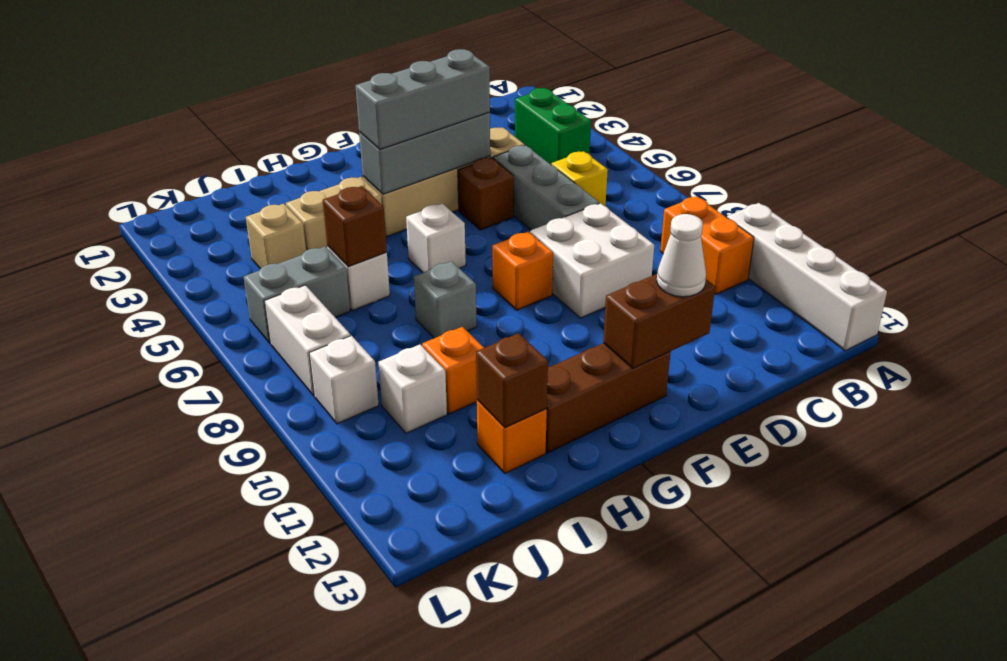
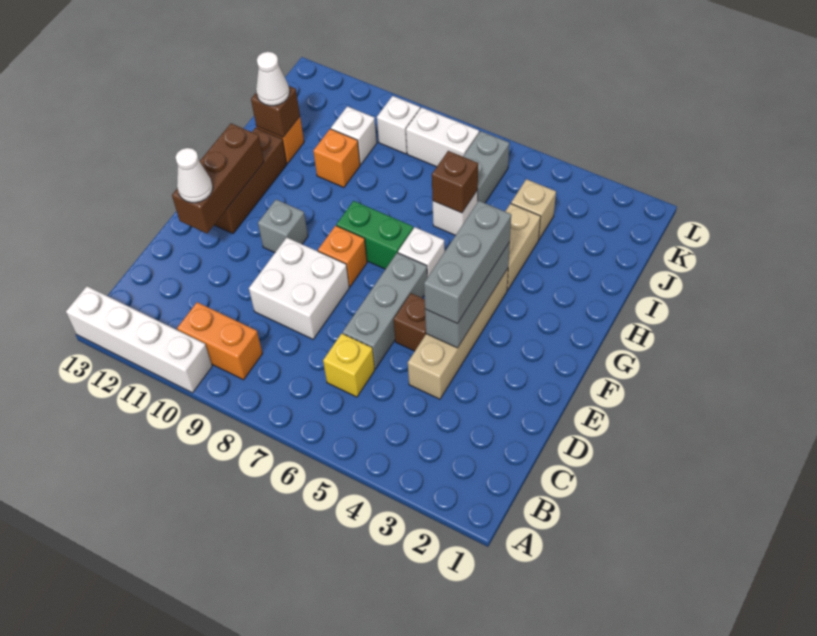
green 1x2 brick [515,88,591,164] -> green 1x2 brick moved to [336,201,413,269]
grey 1x3 brick [493,145,599,230] -> grey 1x3 brick turned to [343,253,427,369]
brown 1x2 brick [603,274,715,369] -> brown 1x3 brick [172,124,264,233]
grey 1x1 brick [414,261,477,338] -> grey 1x1 brick moved to [258,200,308,253]
none -> white 1x1 cone [256,52,290,106]

